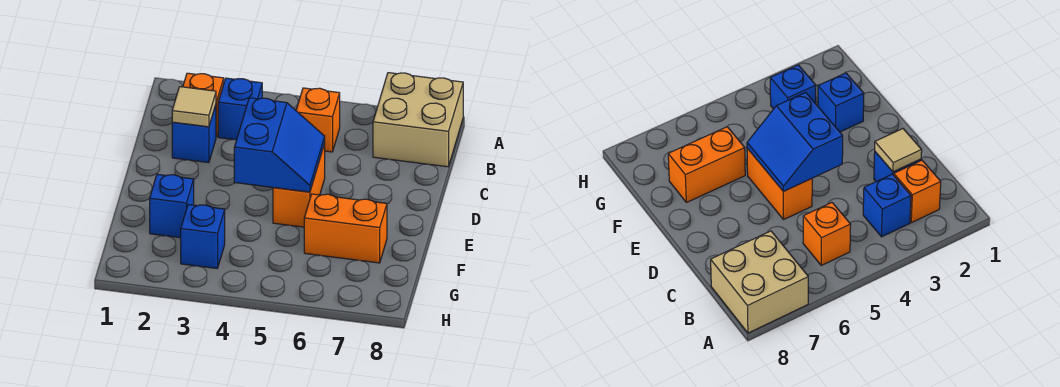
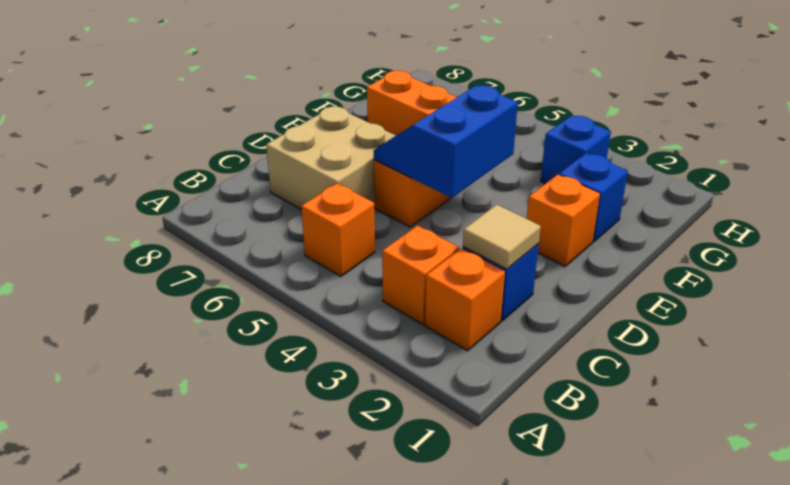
tan 2x2 brick [373,73,463,167] -> tan 2x2 brick moved to [266,106,396,210]
blue 1x1 brick [218,78,262,140] -> orange 1x1 brick [382,226,459,324]
none -> orange 1x1 brick [527,175,600,266]

